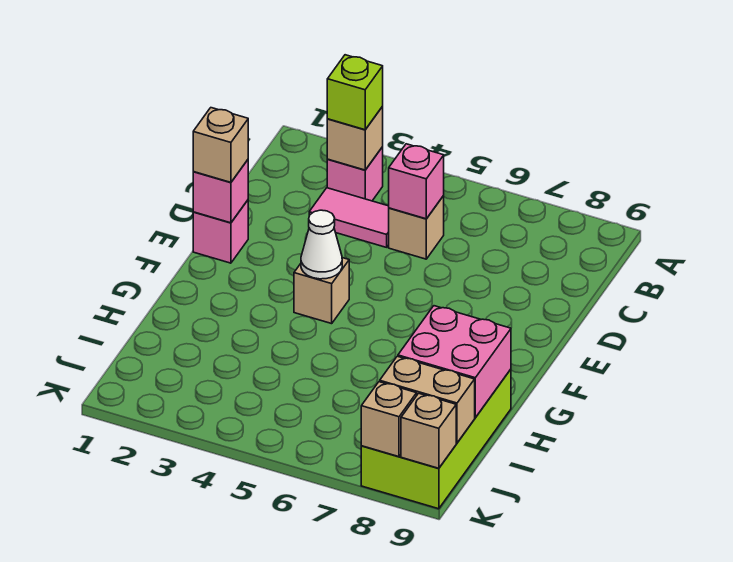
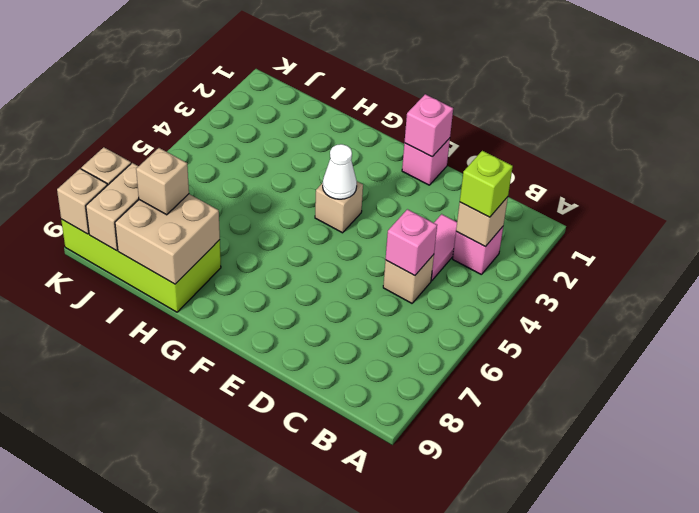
tan 1x1 brick [193,108,248,183] -> tan 1x1 brick moved to [136,148,189,215]
pink 2x2 brick [398,306,511,418] -> tan 2x2 brick [115,194,220,284]

